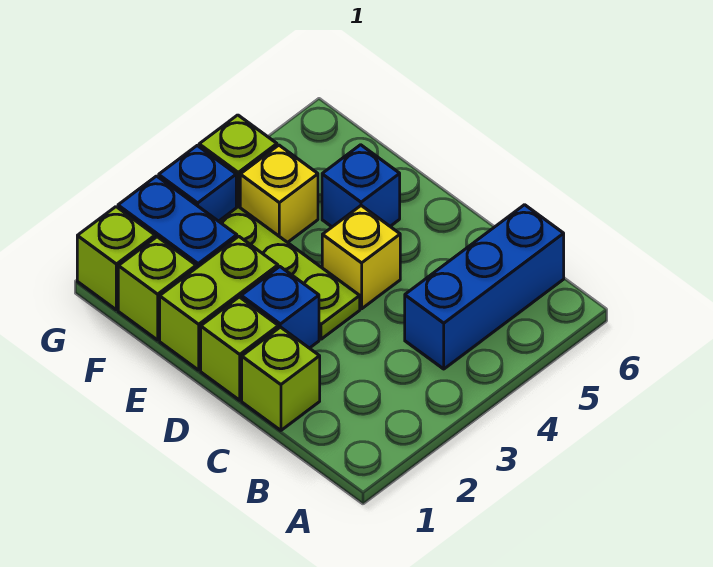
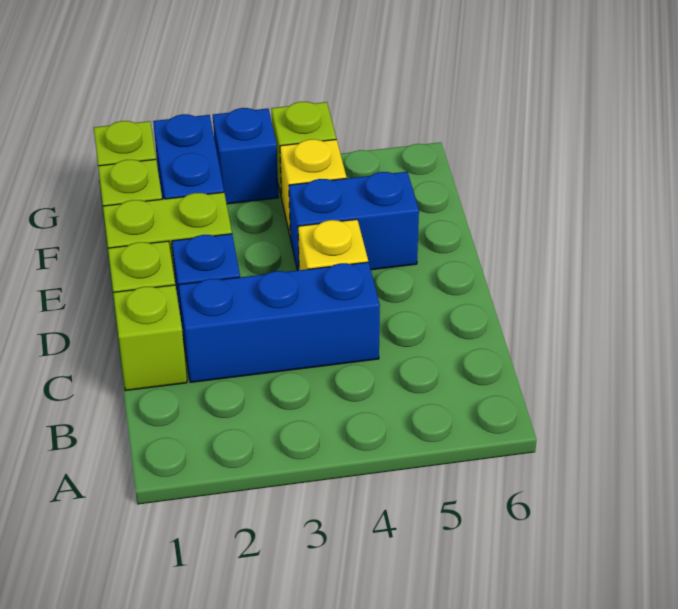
blue 1x3 brick [405,205,564,369] -> blue 1x3 brick moved to [179,262,380,382]
lime 1x3 plate [219,207,360,339] -> none
blue 1x1 brick [322,145,400,227] -> blue 1x2 brick [289,172,419,270]

